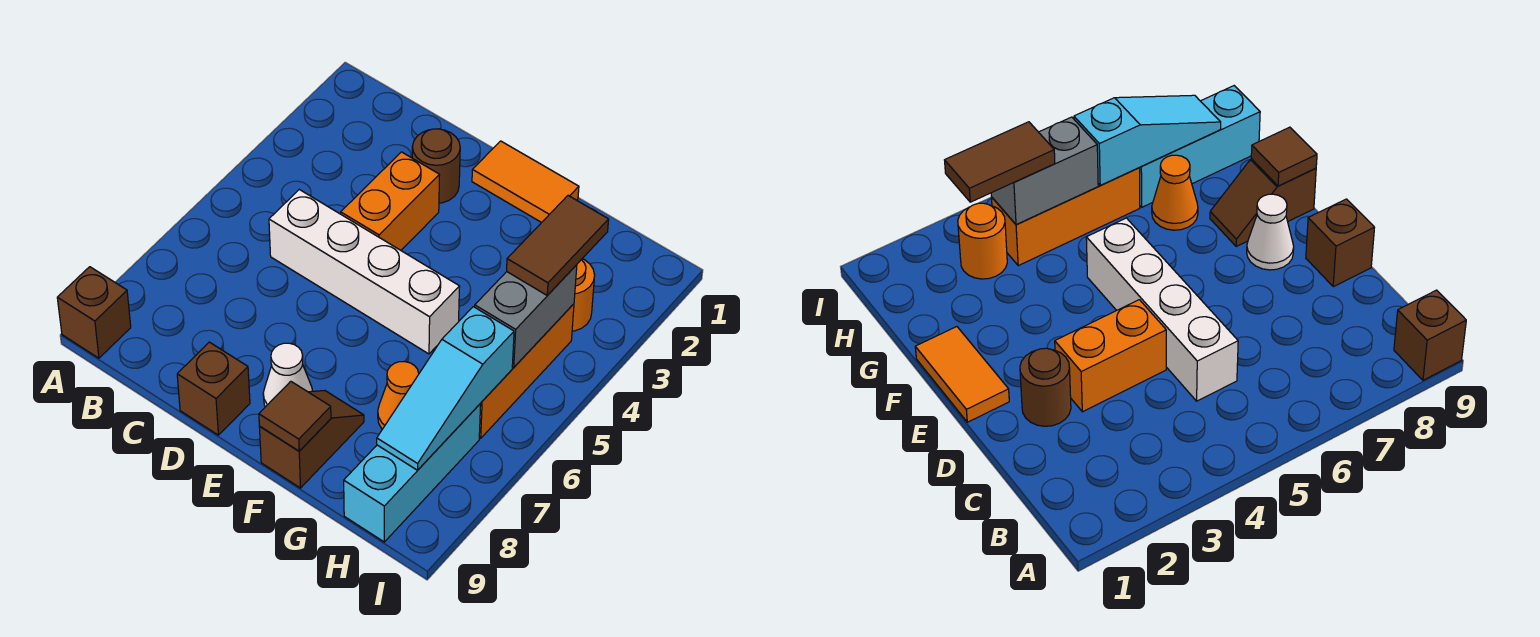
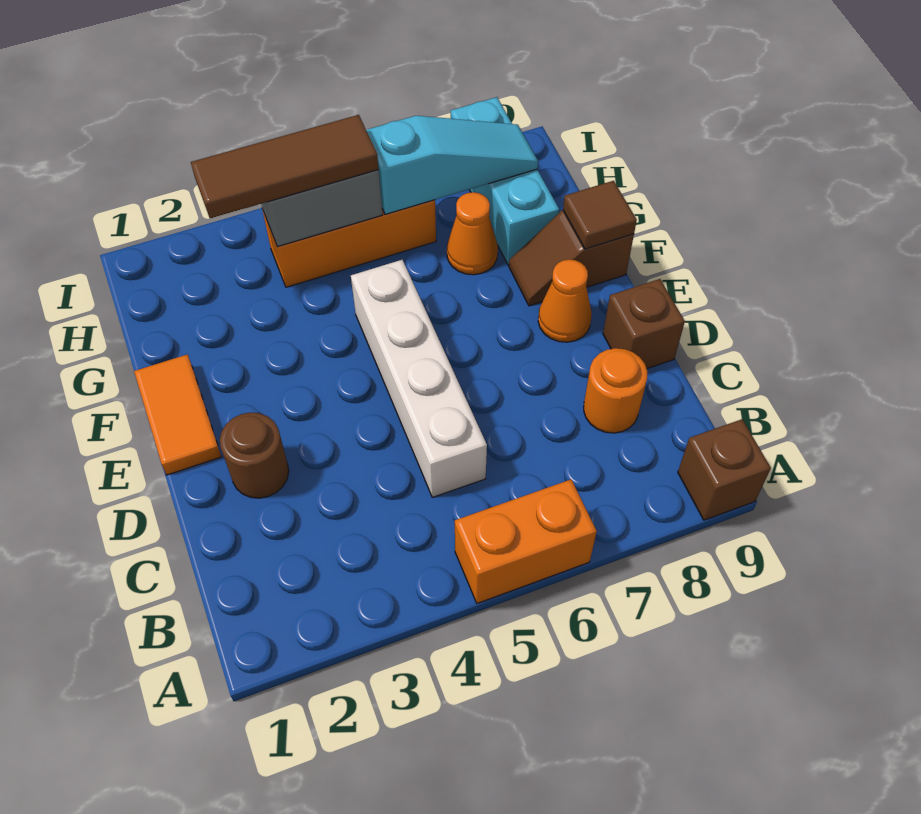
orange 1x2 brick [341,152,439,250] -> orange 1x2 brick moved to [455,480,597,603]
white 1x1 cone [263,343,312,407] -> orange 1x1 cone [538,259,592,342]
orange 1x1 round brick [572,259,595,331] -> orange 1x1 round brick moved to [584,348,647,433]
brown 1x2 tile [507,196,609,295] -> brown 1x3 tile [191,115,379,219]
cyan 1x3 brick [344,404,481,542] -> cyan 1x3 brick turned to [451,97,559,265]

